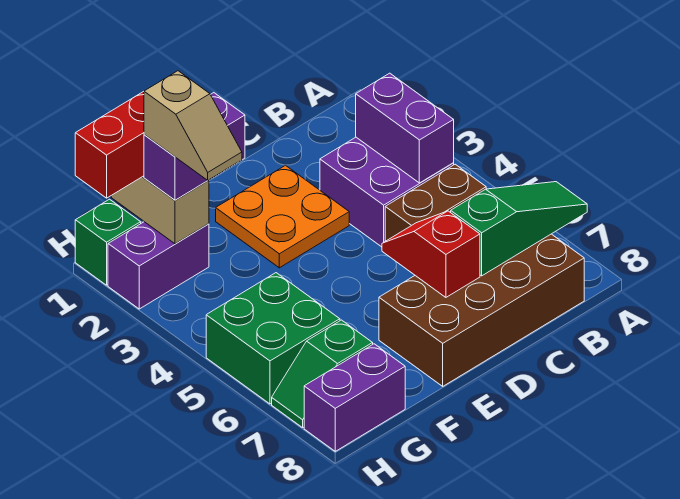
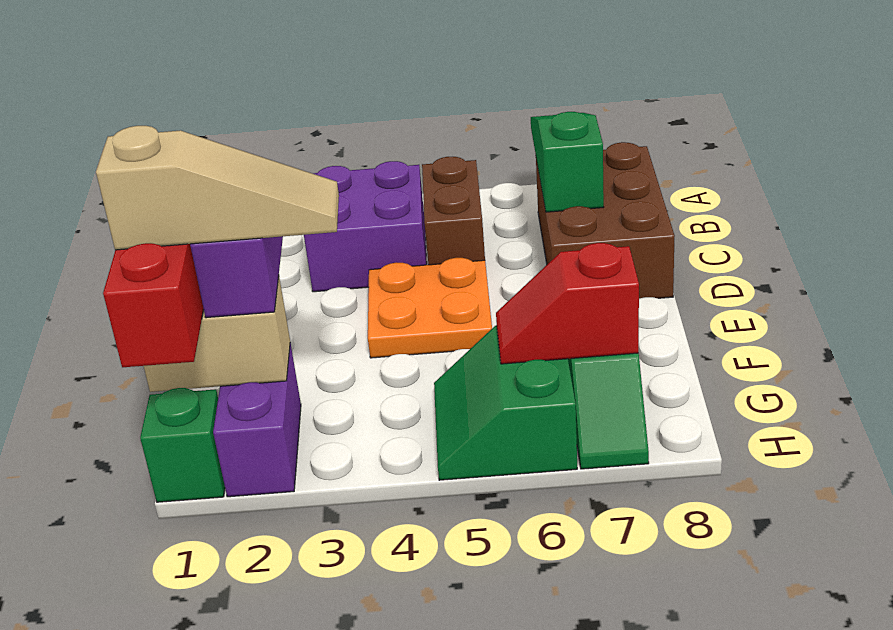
purple 1x2 brick [356,73,454,183] -> none
brown 2x4 brick [379,234,584,386] -> brown 2x3 brick [536,142,675,299]
orange 2x2 plate [216,166,349,268] -> orange 2x2 plate moved to [368,258,492,358]
red 1x2 slope [382,211,480,297] -> red 1x2 slope moved to [496,243,639,364]
tan 1x2 slope [144,71,242,180] -> tan 1x3 slope [96,126,339,250]
green 2x2 brick [206,273,340,404] -> green 2x2 slope [434,326,577,480]
purple 1x2 brick [304,344,405,451] -> none

